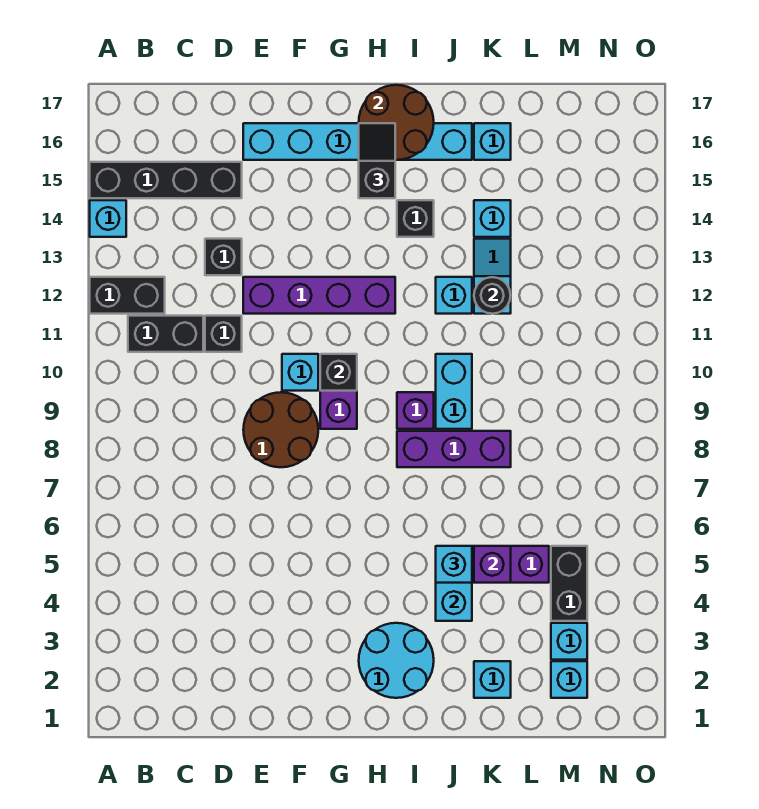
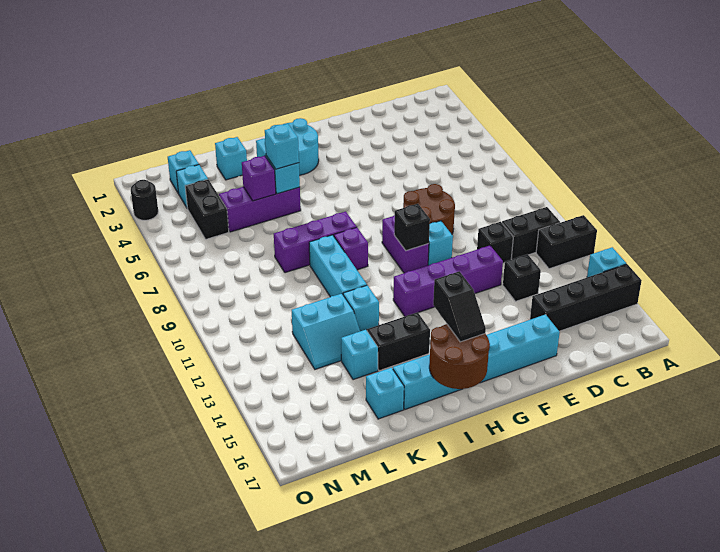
black 1x1 brick [397,200,434,237] -> black 1x2 brick [367,312,430,371]
cyan 1x2 brick [436,354,472,429] -> cyan 1x3 brick [309,235,367,297]
cyan 1x2 slope [474,239,511,314] -> cyan 2x2 slope [292,294,360,369]
black 1x1 round brick [474,277,511,314] -> black 1x1 round brick moved to [131,180,158,220]

